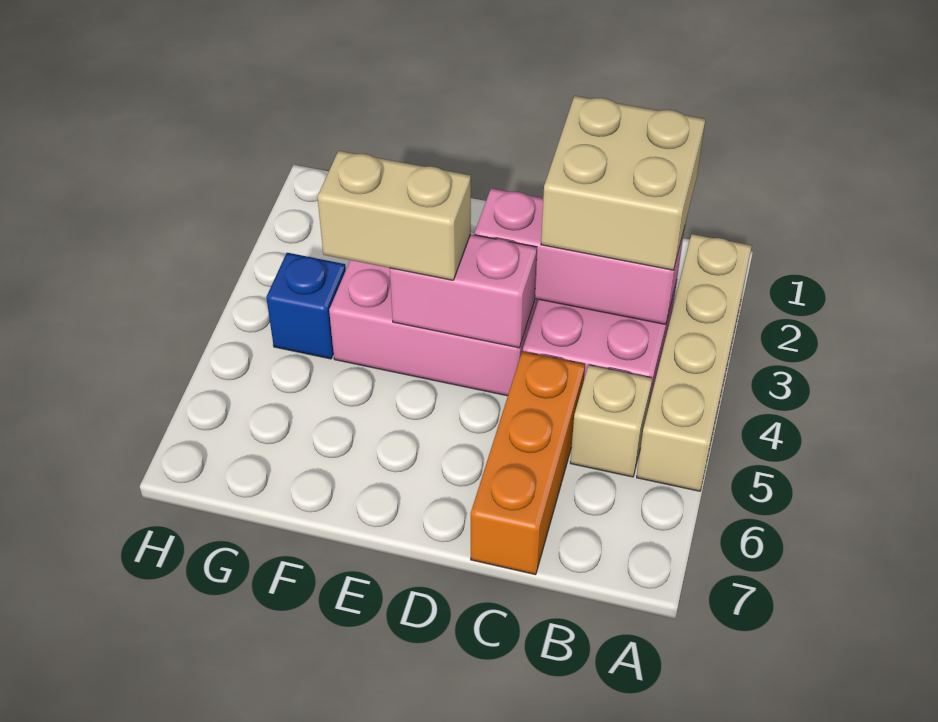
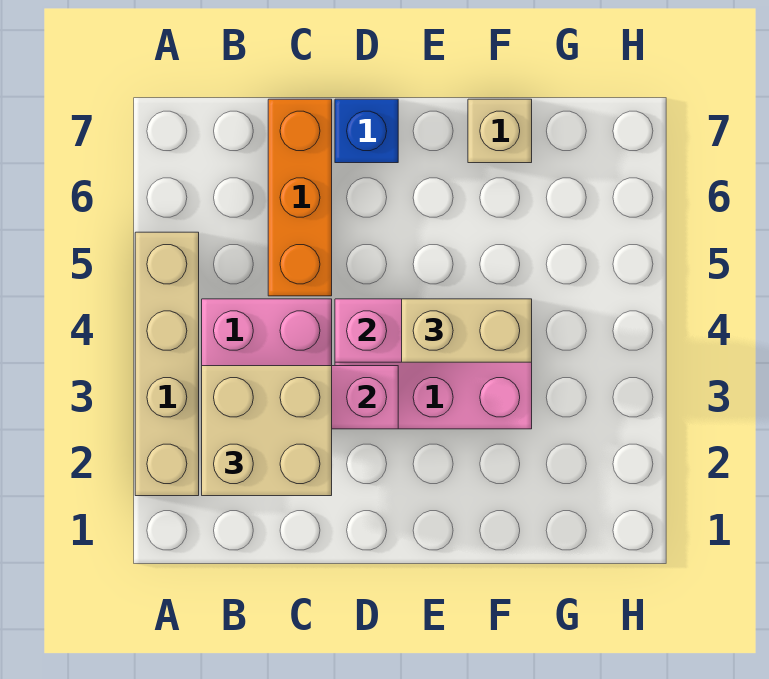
tan 1x1 brick [570,365,652,477] -> tan 1x1 brick moved to [468,99,532,163]
blue 1x1 brick [266,253,346,359] -> blue 1x1 brick moved to [335,99,398,163]

